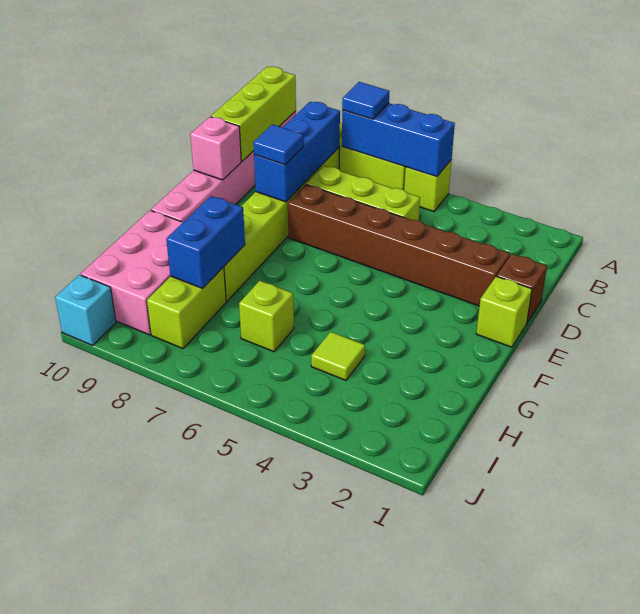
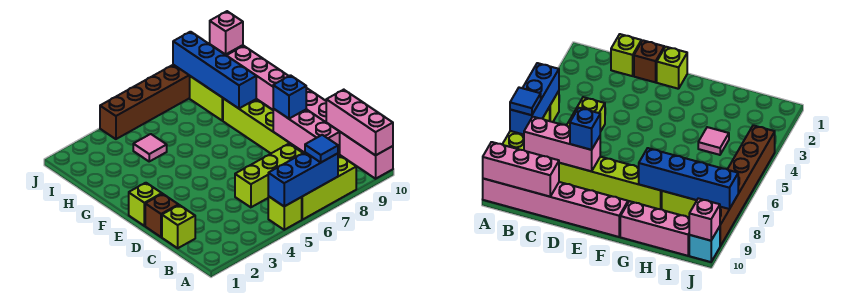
lime 1x3 brick [211,67,296,161] -> pink 1x3 brick [326,90,393,155]
blue 1x3 brick [254,102,340,202] -> pink 1x3 brick [273,109,340,156]
brown 1x6 brick [288,184,510,306] -> brown 1x6 brick moved to [100,65,190,139]
blue 1x1 tile [253,124,304,165] -> blue 1x1 brick [273,75,306,119]
pink 1x1 brick [190,117,241,180] -> pink 1x1 brick moved to [210,11,243,55]
blue 1x2 brick [166,196,245,288] -> blue 1x4 brick [173,32,256,108]
pink 2x3 brick [81,210,183,335] -> pink 1x3 brick [227,46,288,110]
lime 1x1 tile [311,332,365,380] -> pink 1x1 tile [133,134,167,161]
lime 1x1 brick [239,281,294,352] -> lime 1x1 brick moved to [162,205,195,248]

